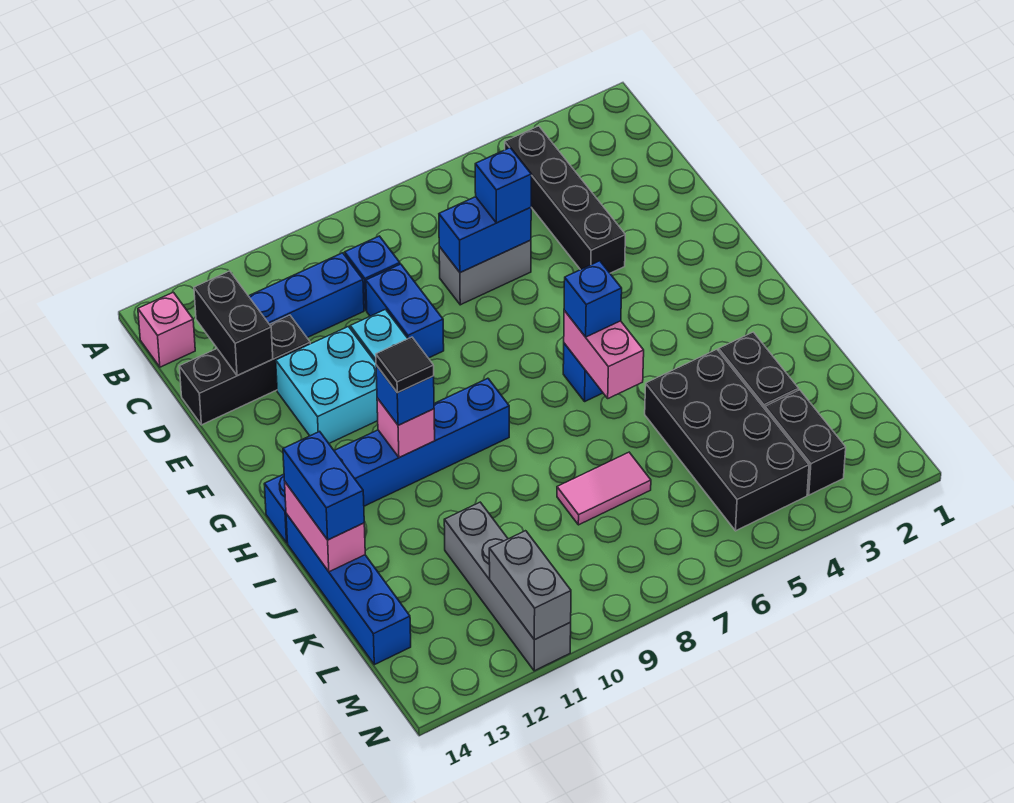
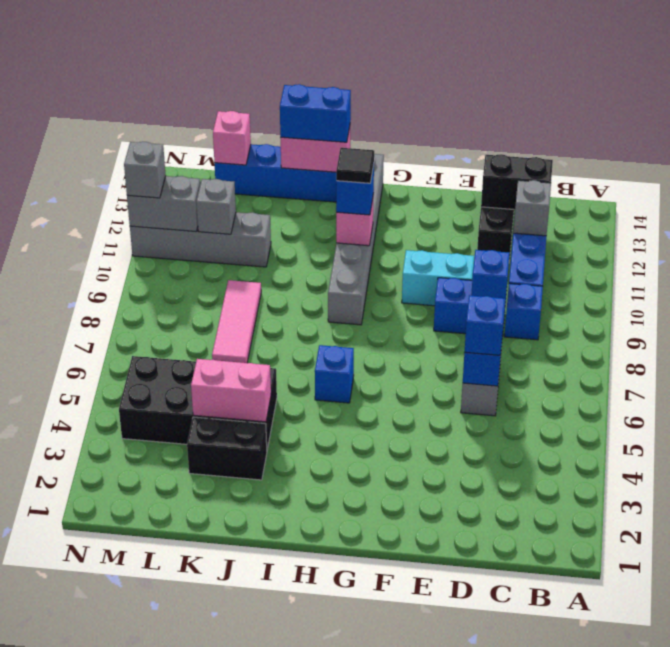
black 1x4 brick [505,126,625,273] -> none
pink 1x1 brick [138,292,195,367] -> pink 1x1 brick moved to [213,111,251,165]
none -> grey 1x1 brick [513,180,551,236]
cyan 2x2 brick [276,327,378,443] -> none
pink 1x2 brick [564,310,644,398] -> pink 1x2 brick moved to [191,359,271,422]
blue 1x1 brick [564,261,622,337] -> blue 1x1 brick moved to [471,250,510,302]
blue 1x6 brick [264,378,509,543] -> grey 1x6 brick [328,154,384,325]
pink 1x2 tile [557,452,651,525] -> pink 1x3 tile [212,280,261,363]
black 1x2 brick [765,390,846,495] -> none
none -> grey 1x1 brick [196,179,236,234]
none -> grey 1x1 brick [124,142,166,198]

